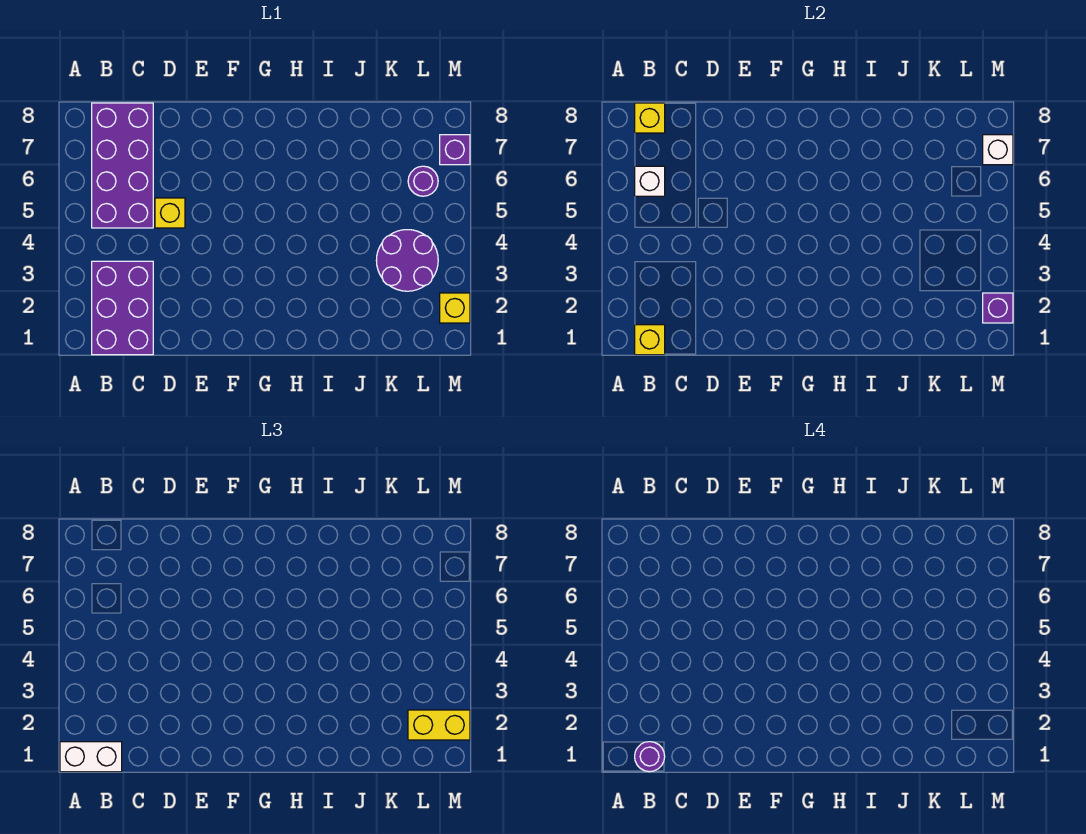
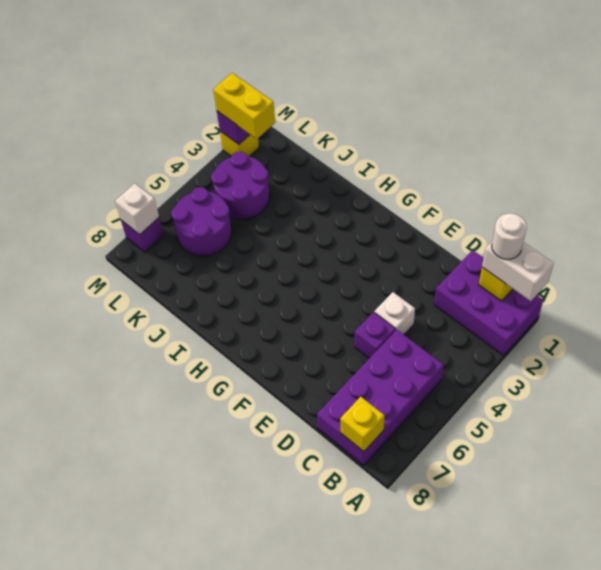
purple 2x3 brick [92,261,153,355] -> purple 2x3 brick turned to [434,250,543,356]
purple 1x1 round brick [635,742,665,772] -> white 1x1 round brick [492,213,527,259]
white 1x1 brick [635,166,665,196] -> white 1x1 brick moved to [374,292,415,335]
yellow 1x1 brick [155,198,185,228] -> purple 1x1 brick [355,312,396,358]
purple 1x1 round brick [408,166,438,196] -> purple 2x2 round brick [171,187,232,256]

